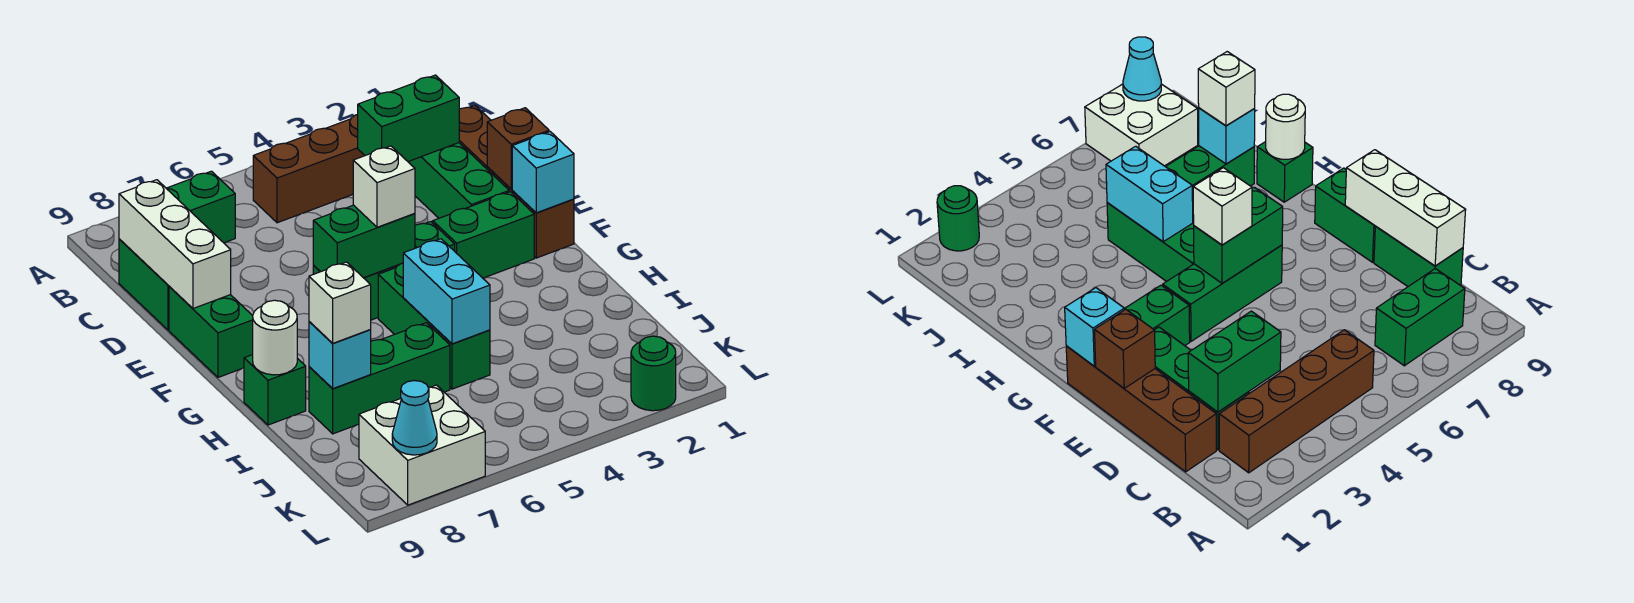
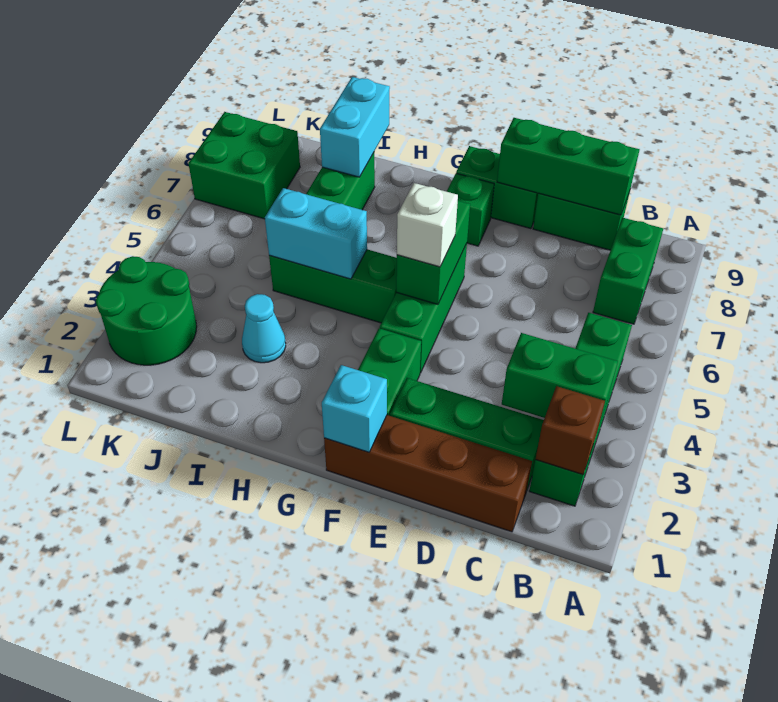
brown 1x4 brick [253,114,365,223] -> green 1x4 brick [529,313,632,506]
green 1x2 brick [358,75,459,161] -> green 1x2 brick turned to [502,333,618,428]
white 1x3 brick [119,180,231,308] -> green 1x3 brick [497,118,640,215]
brown 1x1 brick [487,108,549,189] -> brown 1x1 brick moved to [536,386,605,475]
green 1x1 brick [244,355,306,425] -> green 1x1 brick moved to [447,173,494,246]
white 1x1 round brick [253,300,297,375] -> none
cyan 1x1 brick [309,322,371,389] -> cyan 1x2 brick [320,77,390,177]
white 1x1 brick [309,262,371,343] -> none
white 2x2 brick [359,385,485,505] -> green 2x2 brick [188,112,300,219]
green 1x1 round brick [631,336,676,411] -> green 2x2 round brick [96,256,197,365]
cyan 1x1 cone [392,381,437,455] -> cyan 1x1 cone moved to [242,294,286,363]

